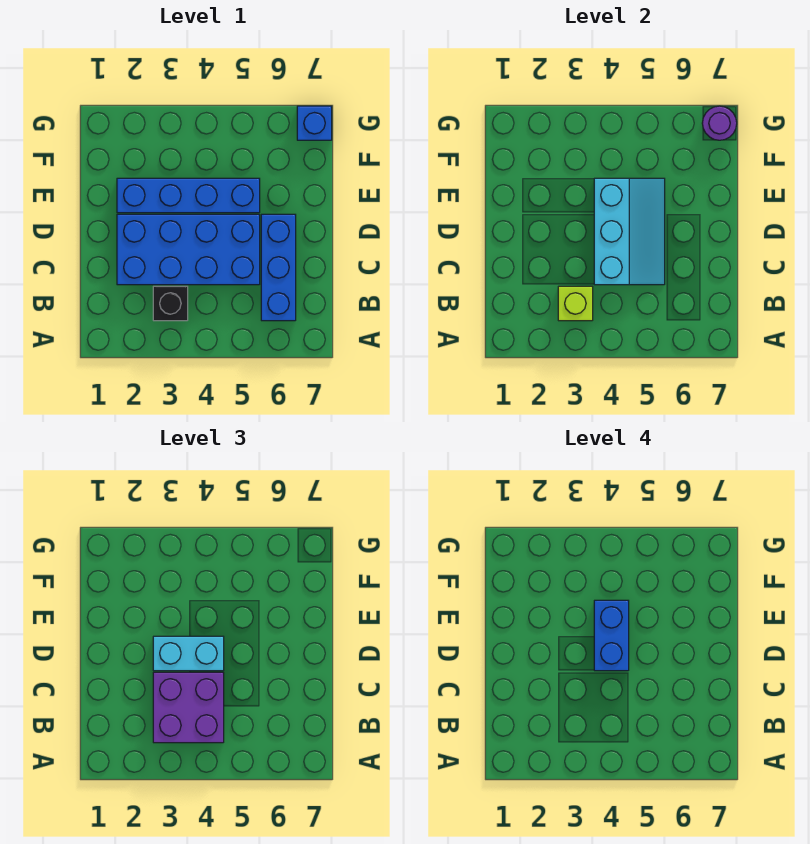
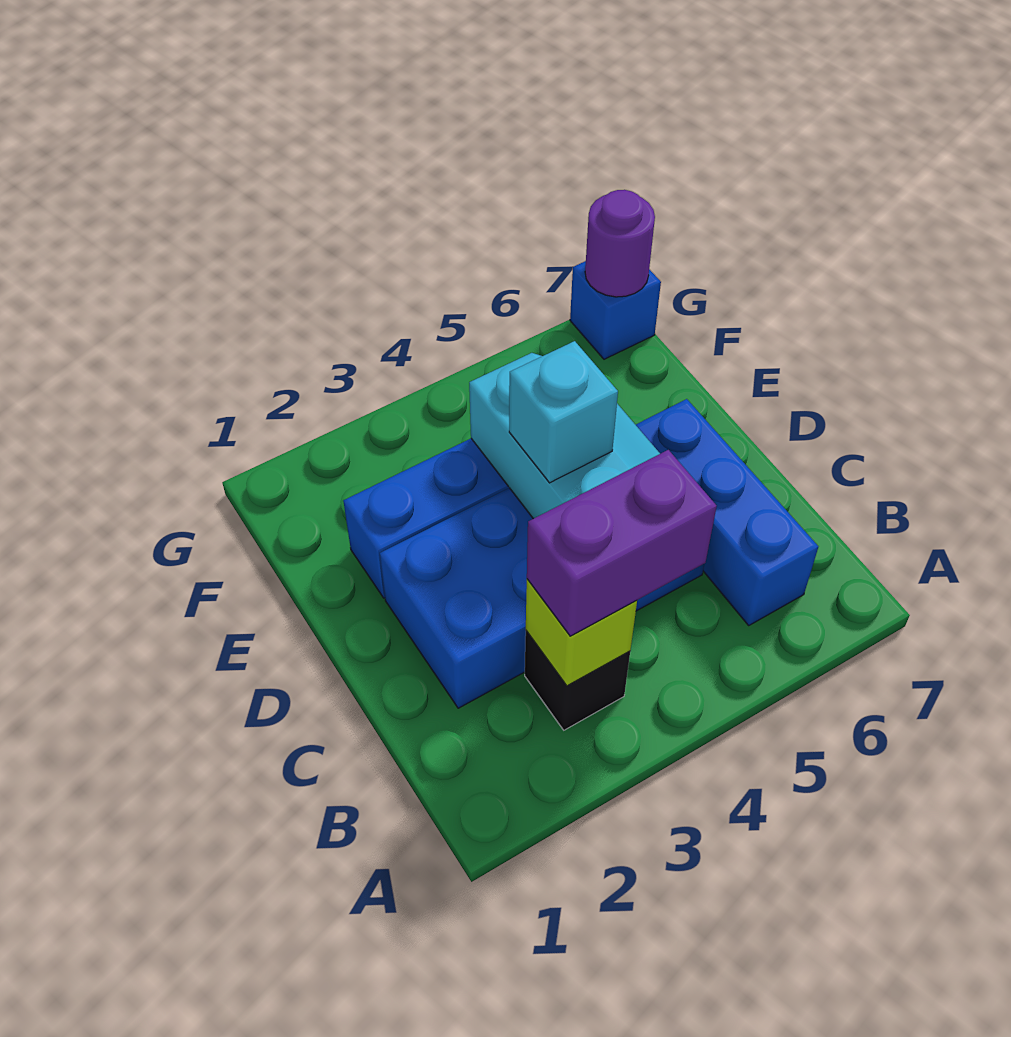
purple 2x2 brick [153,672,224,743] -> purple 1x2 brick [527,450,717,636]
cyan 1x2 brick [153,636,224,671] -> cyan 1x1 brick [509,341,618,483]
blue 1x2 brick [594,600,629,671] -> none

